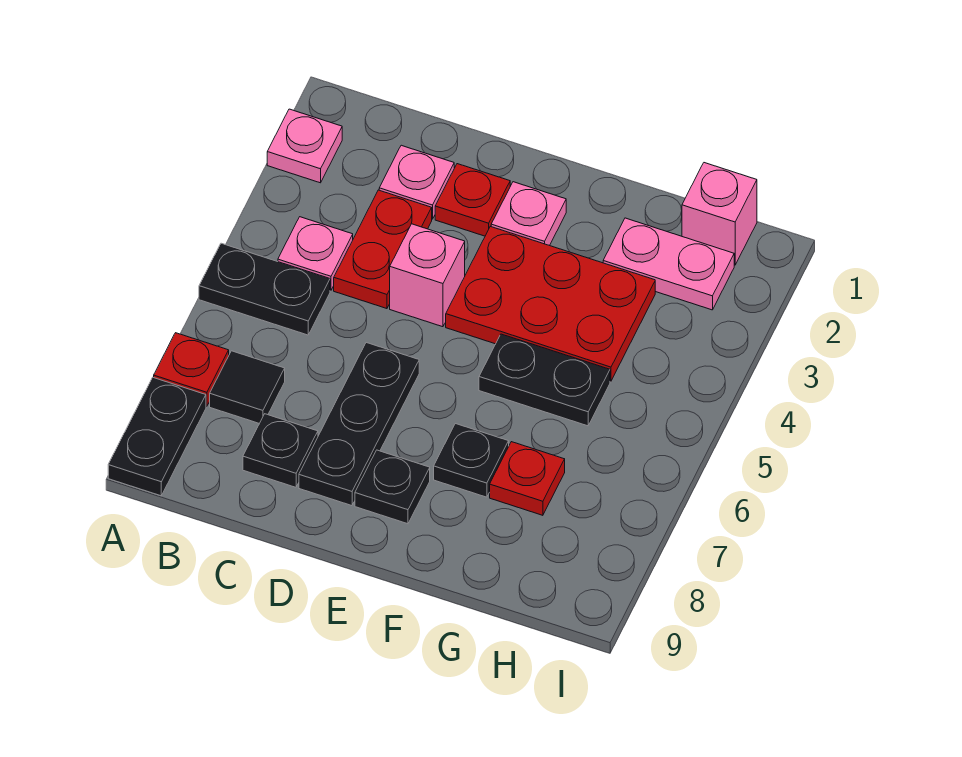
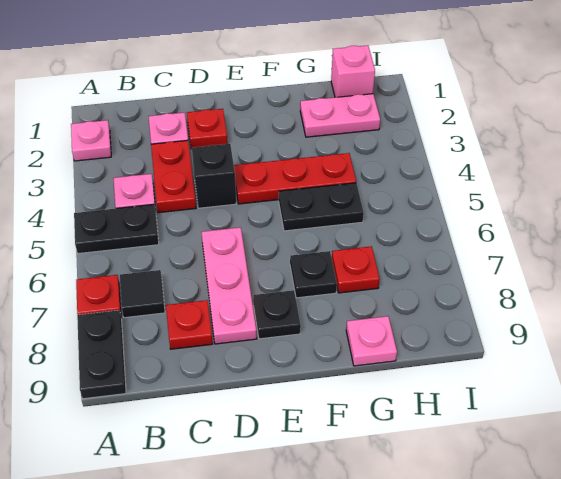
black 1x1 plate [243,414,318,487] -> red 1x1 plate [166,300,213,349]
pink 1x1 brick [390,224,465,327] -> black 1x1 brick [192,144,236,208]
black 1x3 plate [299,343,419,506] -> pink 1x3 plate [201,227,257,344]
pink 1x1 plate [491,182,566,246] -> pink 1x1 plate moved to [346,316,397,366]
red 2x3 plate [446,226,655,381] -> red 1x3 plate [234,153,356,204]

